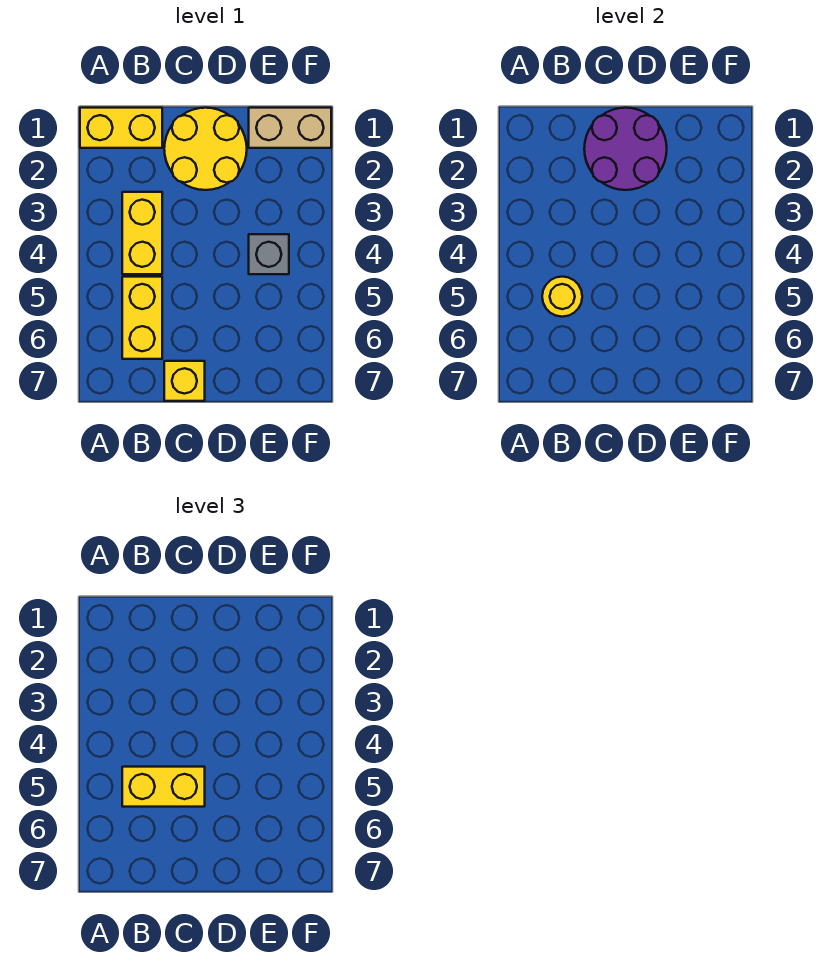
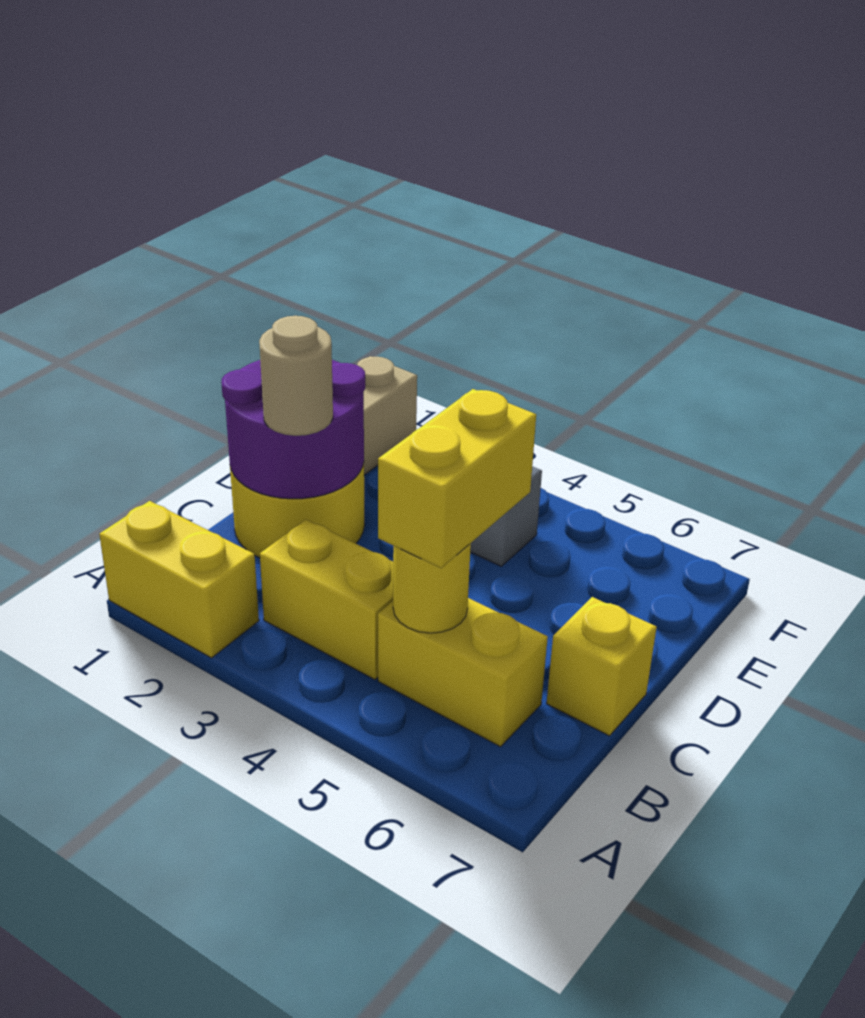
yellow 1x2 brick [80,108,162,148] -> yellow 1x2 brick turned to [99,501,259,658]
none -> tan 1x1 round brick [259,316,333,436]

